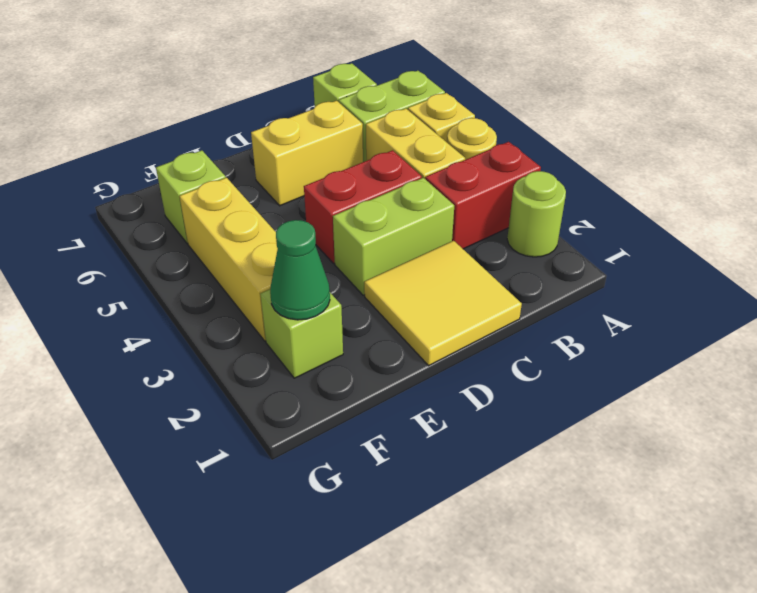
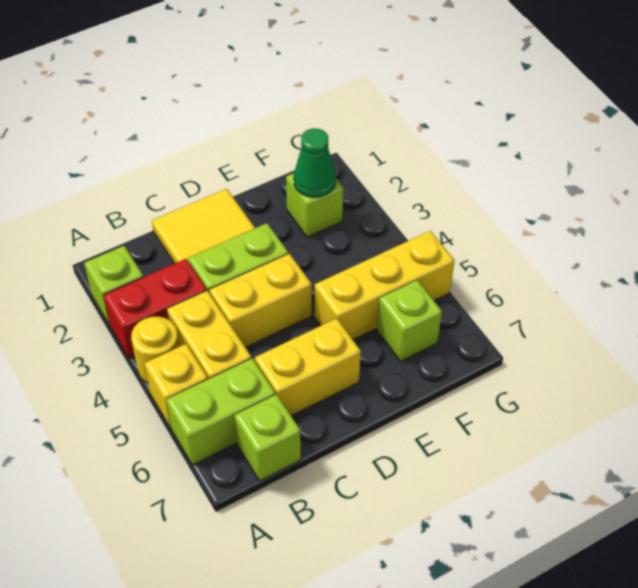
lime 1x1 round brick [507,171,566,257] -> lime 1x1 brick [84,246,143,325]
red 1x2 brick [304,150,422,264] -> yellow 1x2 brick [209,254,312,347]
yellow 1x3 brick [180,178,278,341] -> yellow 1x3 brick turned to [314,231,455,340]

